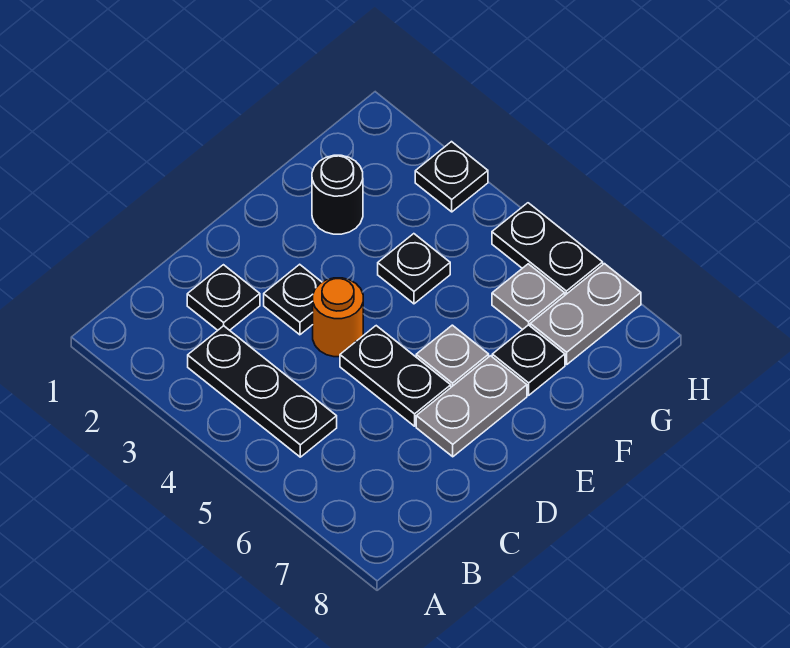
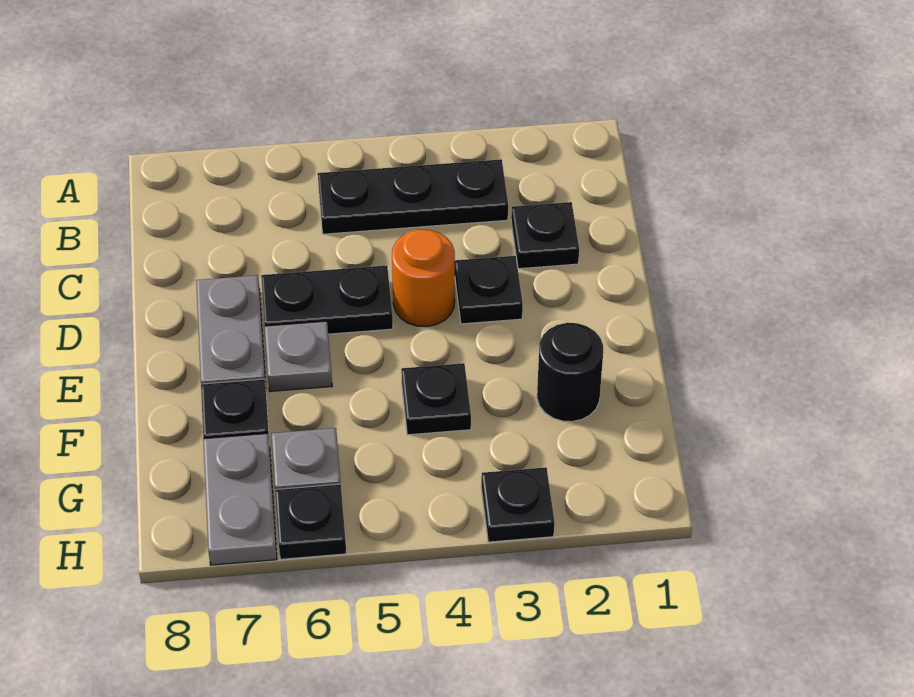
black 1x2 plate [492,203,603,295] -> black 1x1 plate [275,484,346,559]

